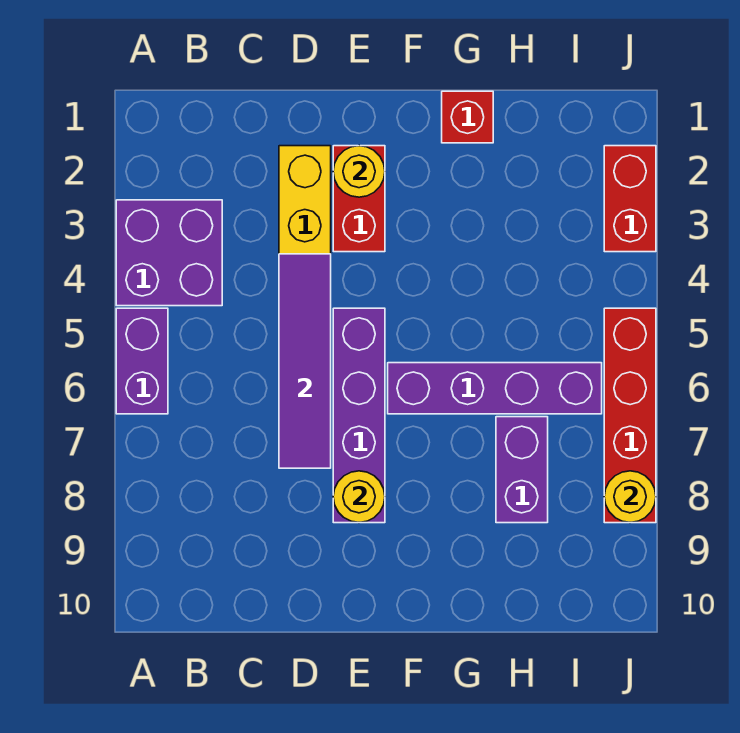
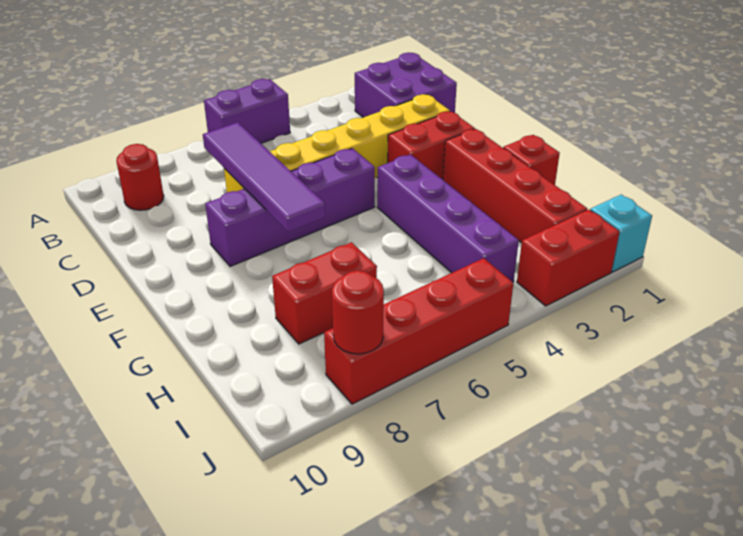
purple 2x2 brick [116,200,222,306] -> purple 2x2 brick moved to [355,53,457,117]
none -> red 1x1 round brick [116,144,164,210]
purple 1x4 tile [279,254,331,468] -> purple 1x4 tile turned to [203,122,325,232]
yellow 1x1 round brick [333,146,385,197] -> none
yellow 1x1 round brick [333,471,385,523] -> none
none -> red 1x4 brick [443,129,587,243]
purple 1x4 brick [388,363,602,414] -> purple 1x4 brick moved to [377,154,519,282]
purple 1x2 brick [496,417,548,523] -> red 1x2 brick [272,242,377,344]
none -> cyan 1x1 brick [590,195,652,272]
yellow 1x1 round brick [604,471,656,523] -> red 1x1 round brick [332,271,384,354]

